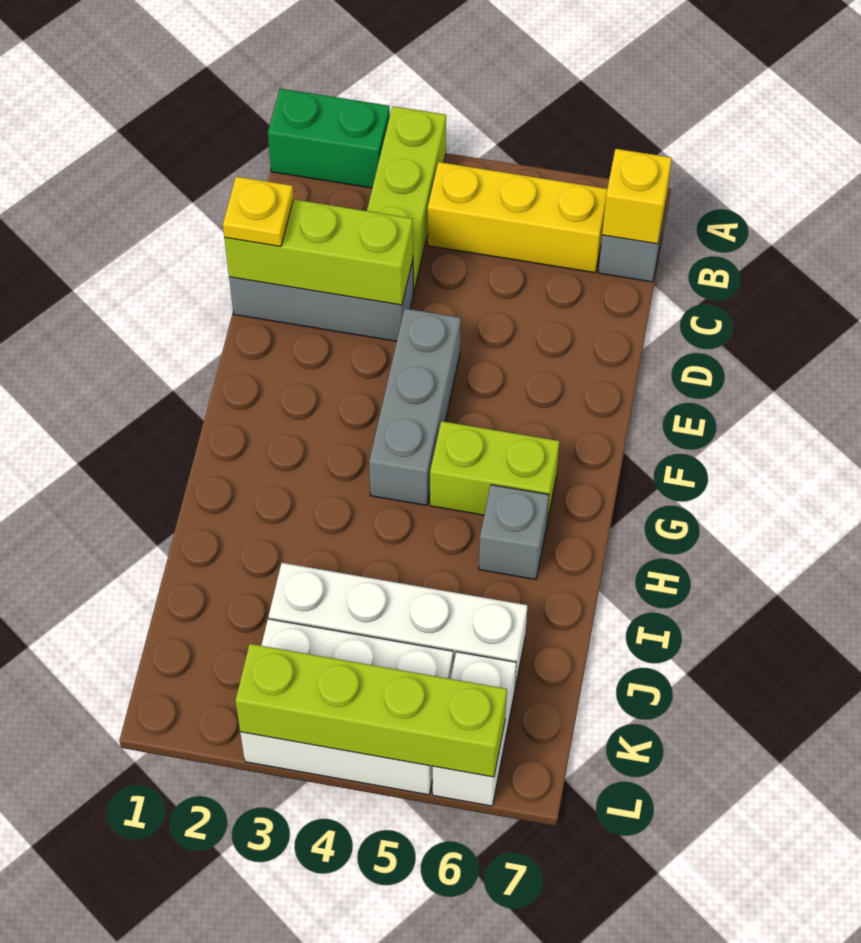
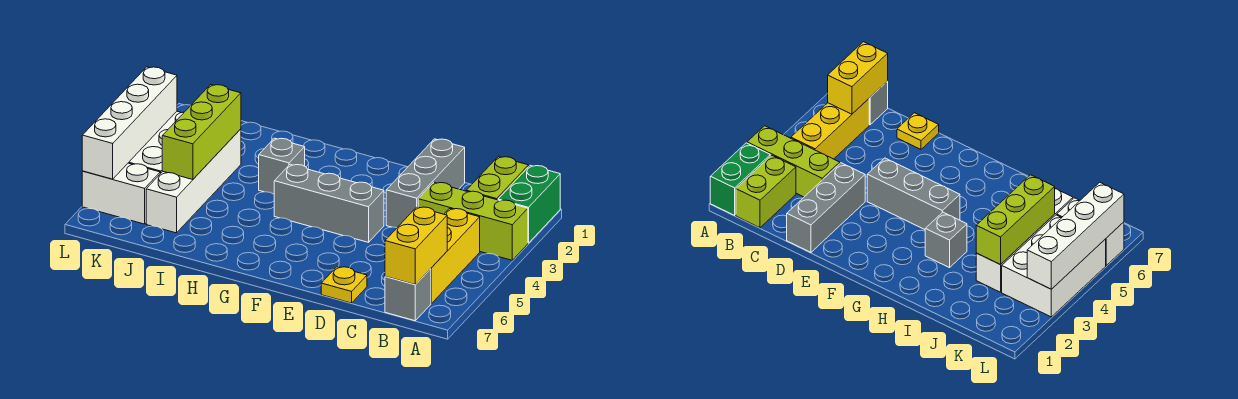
yellow 1x1 brick [602,149,672,244] -> yellow 1x2 brick [385,207,447,285]
lime 1x3 brick [224,199,413,305] -> lime 1x3 brick moved to [162,85,241,180]
yellow 1x1 plate [223,177,293,246] -> yellow 1x1 plate moved to [321,267,367,303]
lime 1x2 brick [430,421,559,522] -> lime 1x2 brick moved to [466,157,528,200]
grey 1x1 brick [479,485,549,579] -> grey 1x1 brick moved to [259,138,305,194]
lime 1x4 brick [236,644,507,777] -> white 1x4 brick [82,67,177,179]

